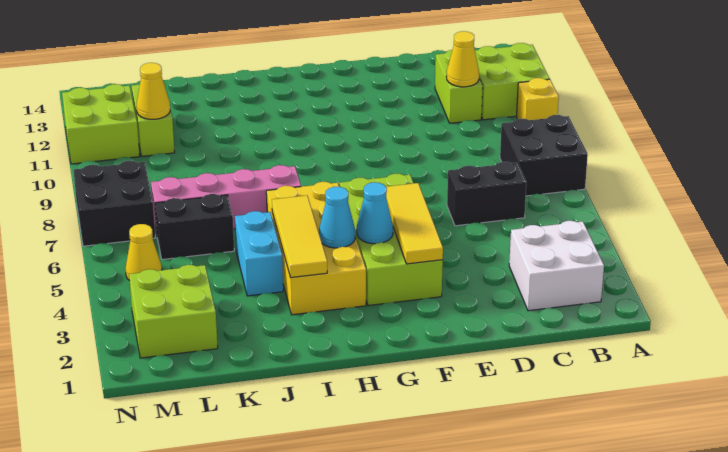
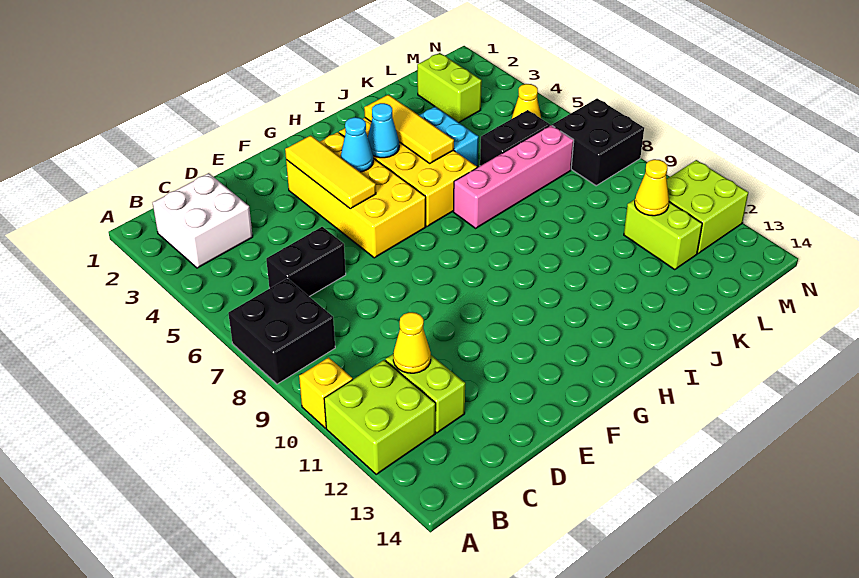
lime 2x4 brick [340,174,443,306] -> yellow 2x4 brick [286,132,426,258]
lime 2x2 brick [129,265,218,358] -> lime 1x2 brick [417,53,482,123]

